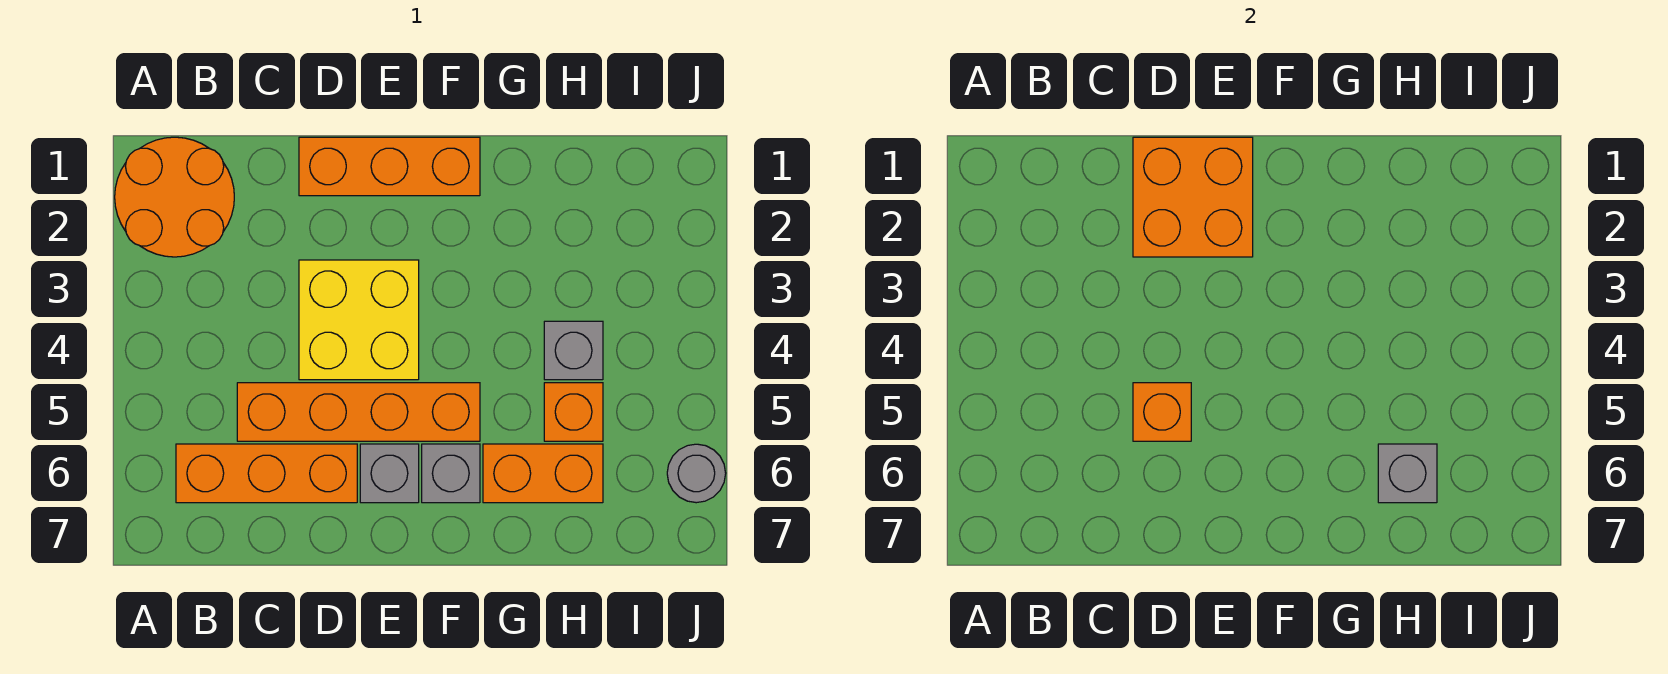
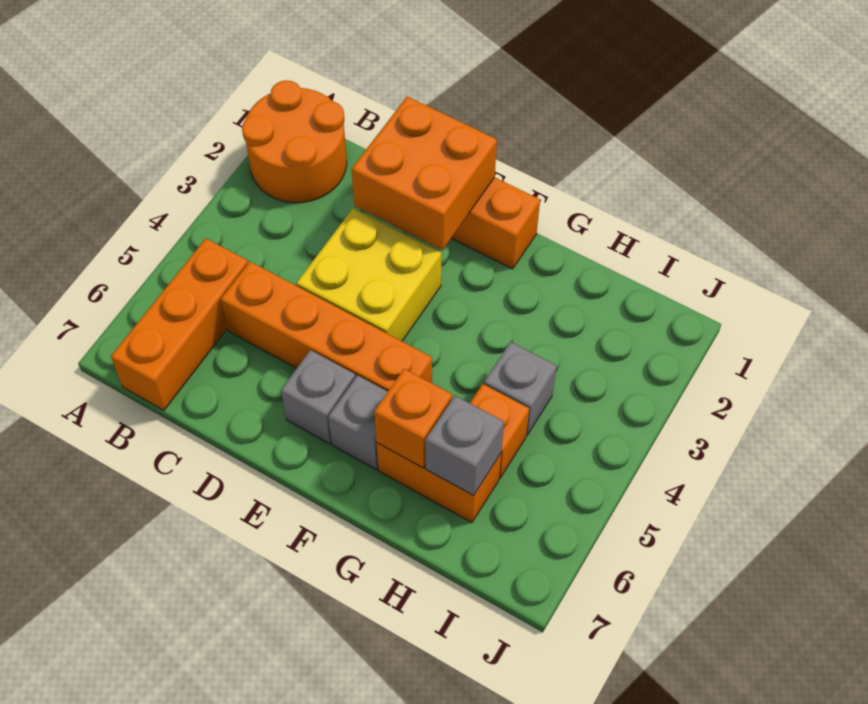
orange 1x3 brick [176,444,357,503] -> orange 1x3 brick turned to [111,239,248,410]
orange 1x1 brick [1133,383,1191,441] -> orange 1x1 brick moved to [374,369,452,468]
grey 1x1 round brick [667,444,726,503] -> none

